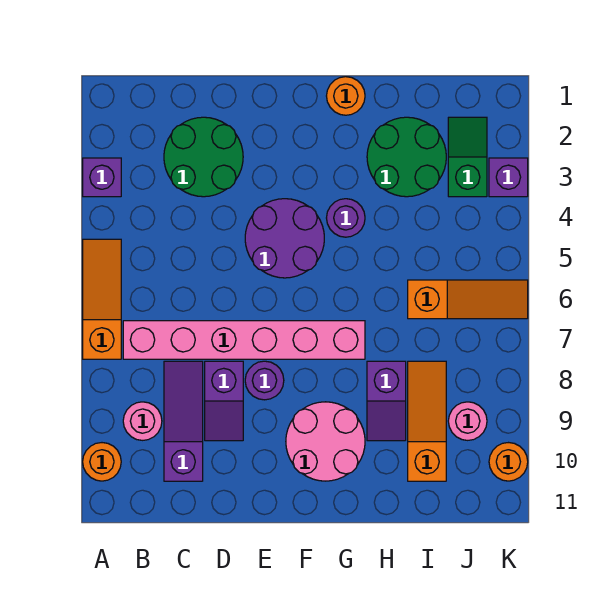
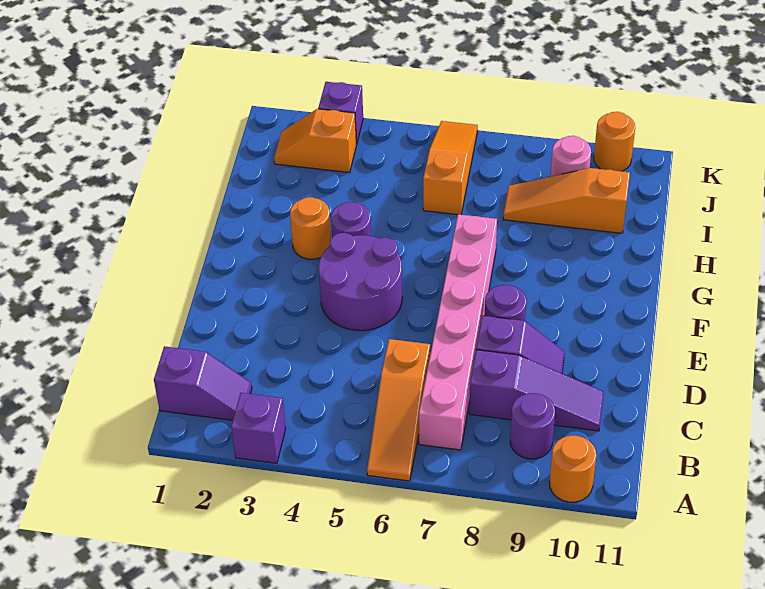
orange 1x3 slope [83,239,121,359] -> orange 1x3 slope turned to [367,339,430,481]
pink 1x1 round brick [123,402,162,440] -> purple 1x1 round brick [510,393,555,459]
green 2x2 round brick [164,117,243,197] -> none
purple 1x3 slope [164,361,203,481] -> purple 1x3 slope turned to [469,350,604,431]
pink 2x2 round brick [286,402,365,481] -> none
orange 1x1 round brick [327,77,365,115] -> orange 1x1 round brick moved to [290,197,331,259]
green 2x2 round brick [367,117,446,197] -> none
purple 1x2 slope [367,361,406,441] -> purple 1x2 slope moved to [154,346,252,420]
green 1x2 slope [448,117,487,197] -> orange 1x2 slope [274,109,356,173]

